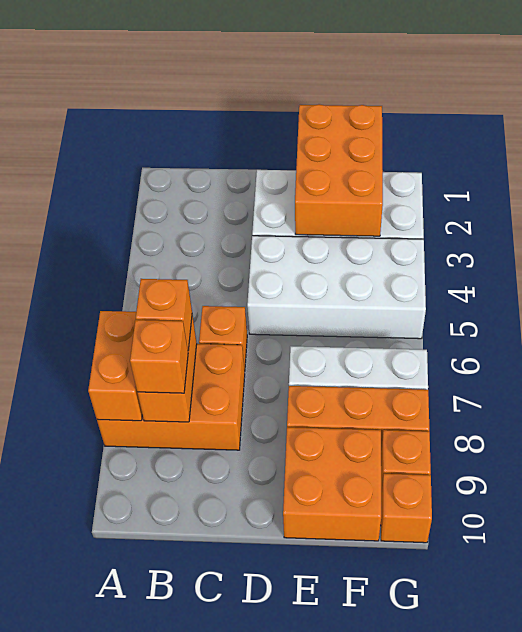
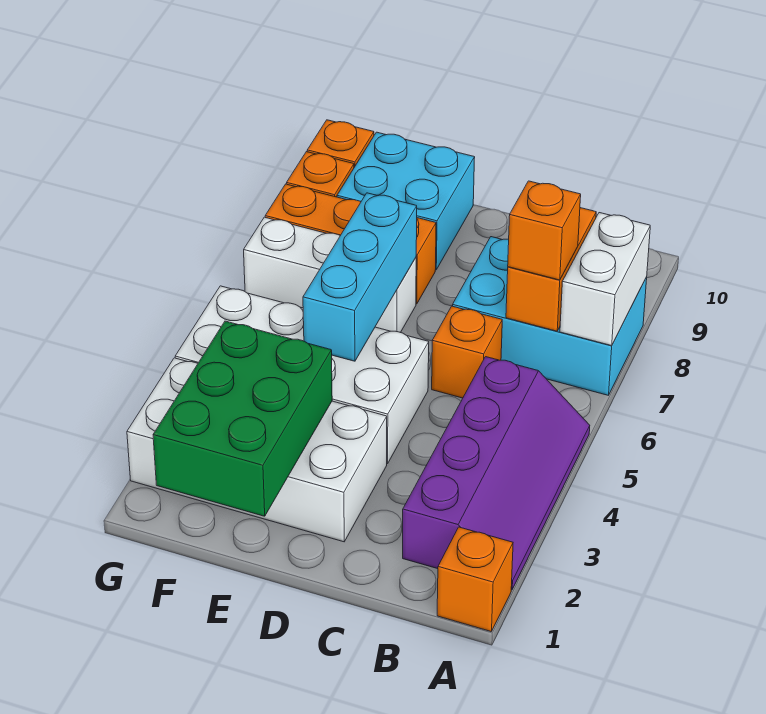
none -> purple 2x4 slope [403,357,590,590]
orange 2x3 brick [97,344,245,450] -> cyan 2x3 brick [453,237,647,395]
orange 1x2 brick [88,311,142,421] -> white 1x2 brick [560,213,650,346]
orange 1x1 brick [130,320,188,393] -> orange 1x1 brick moved to [437,527,513,632]
orange 2x3 brick [295,104,383,236] -> green 2x3 brick [153,321,332,516]
none -> cyan 1x3 brick [303,193,417,361]
orange 2x2 brick [283,427,381,541] -> cyan 2x2 brick [337,132,475,270]

